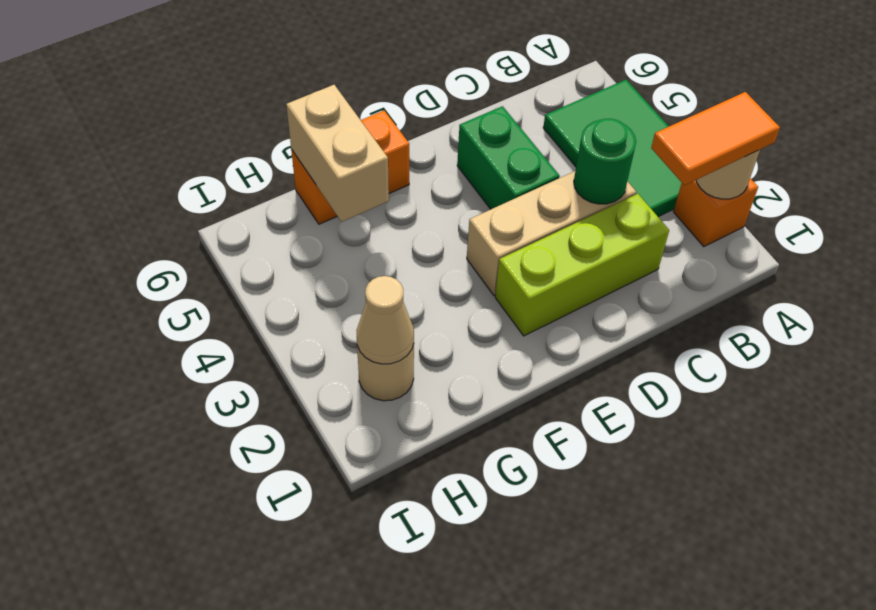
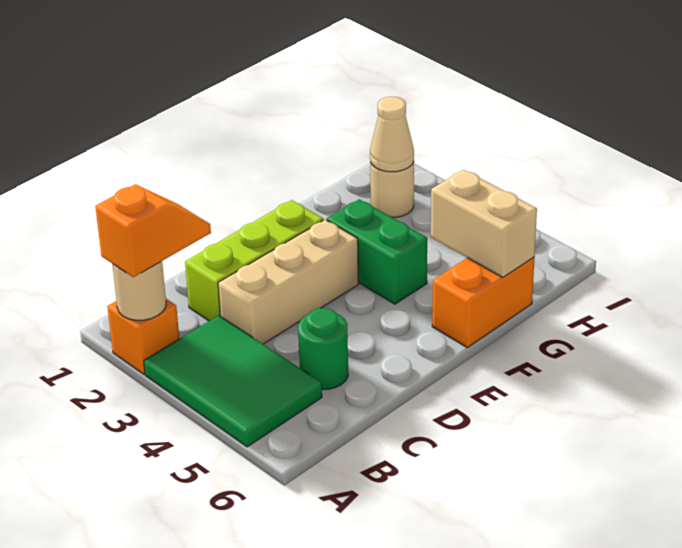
orange 1x2 tile [651,92,780,185] -> orange 1x2 slope [95,184,211,277]
green 1x1 round brick [574,119,636,204] -> green 1x1 round brick moved to [298,308,348,390]
green 1x2 brick [457,106,560,209] -> green 1x2 brick moved to [327,199,427,304]

